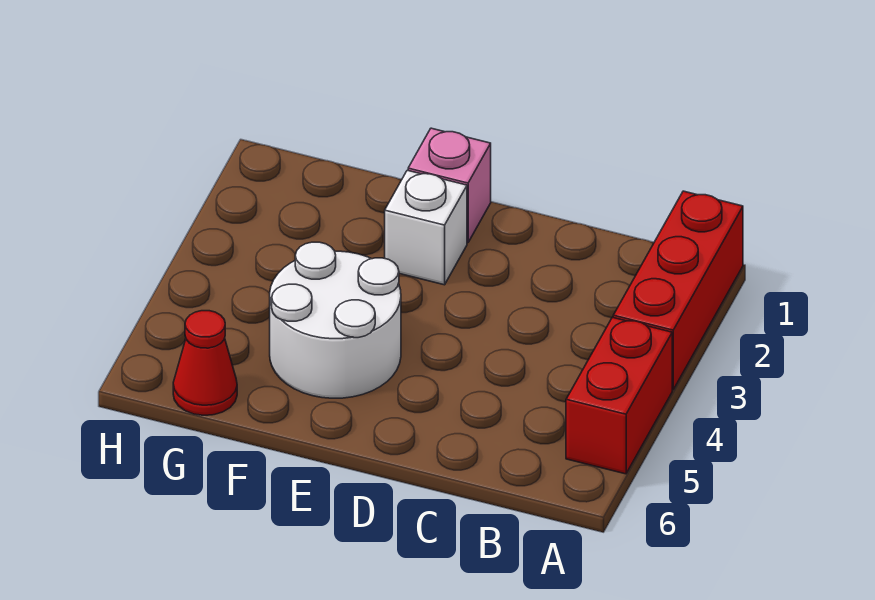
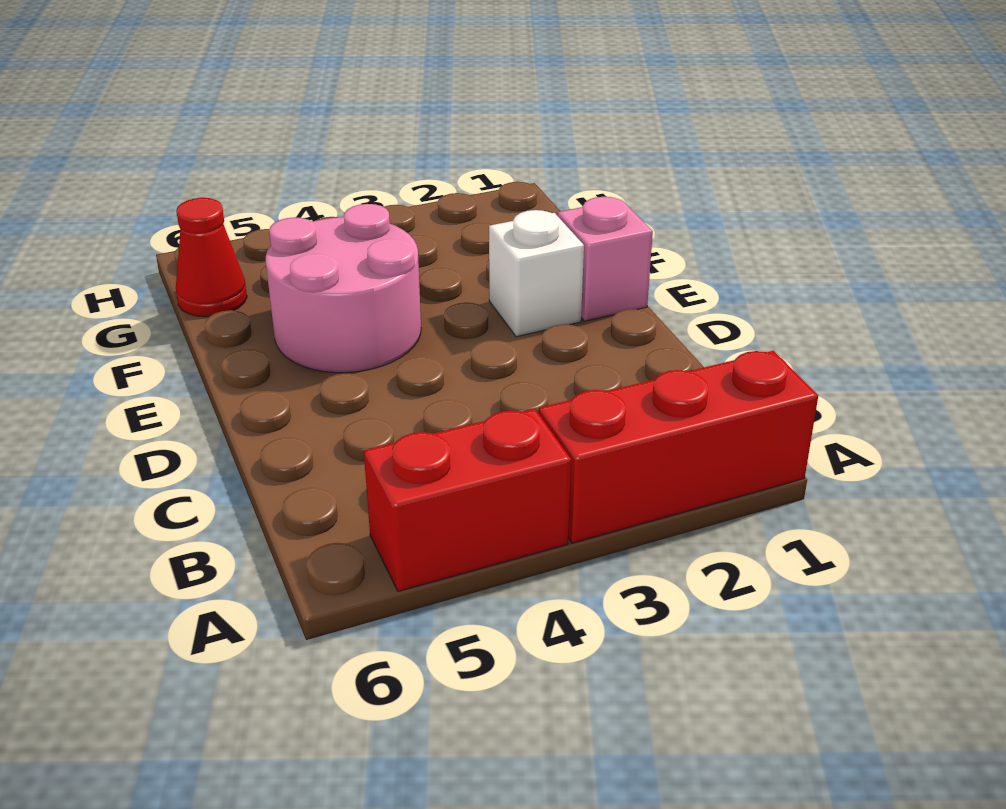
white 2x2 round brick [270,242,401,398] -> pink 2x2 round brick [266,204,421,373]

